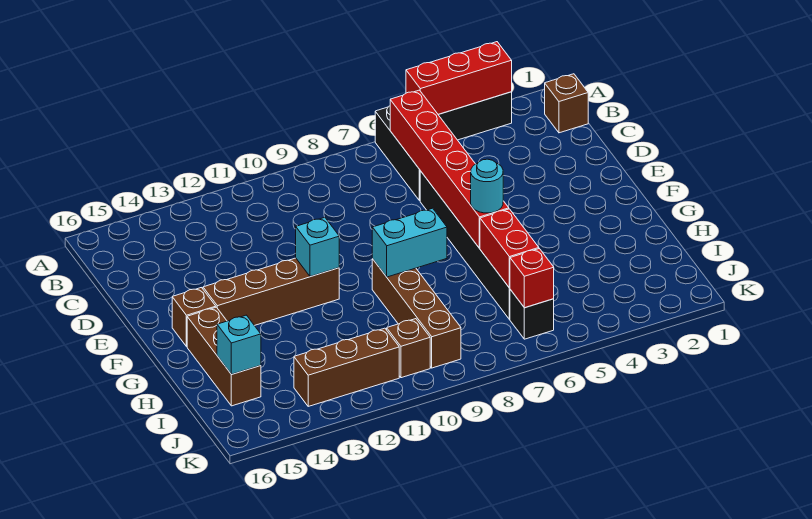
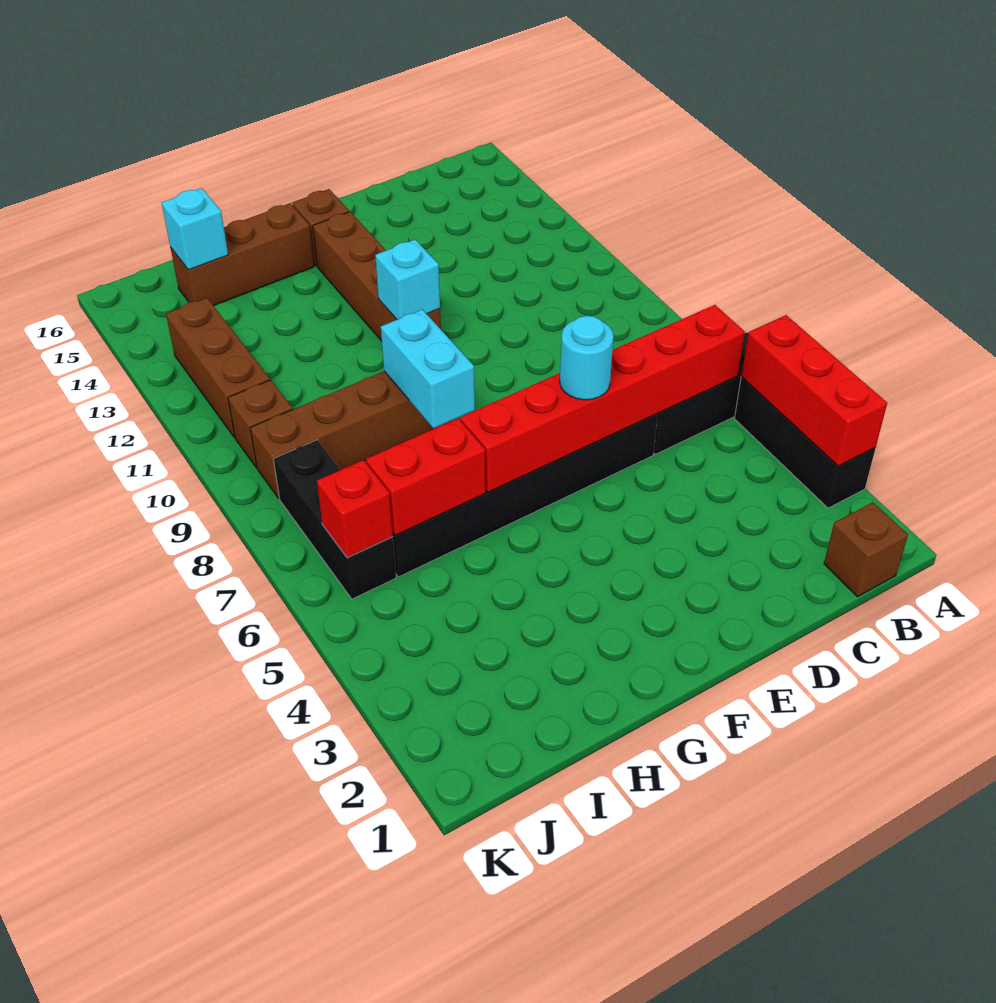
cyan 1x1 round brick [471,159,503,213] -> cyan 1x1 round brick moved to [560,316,614,400]
black 1x1 brick [510,290,554,339] -> black 1x3 brick [273,440,396,599]

